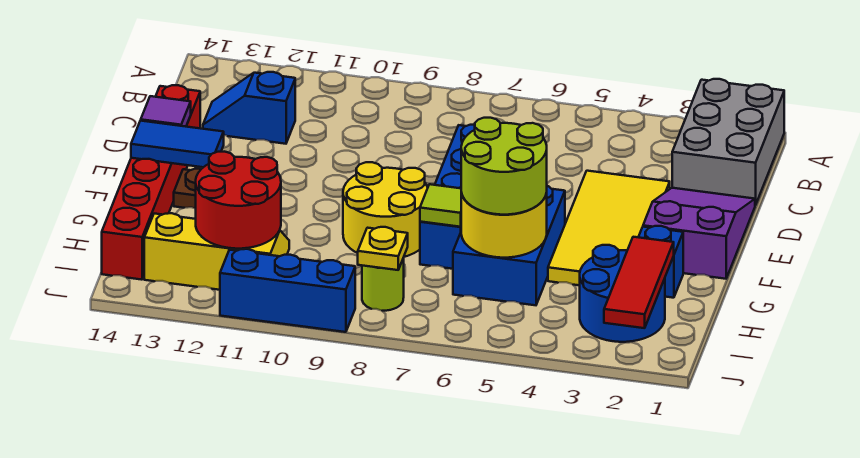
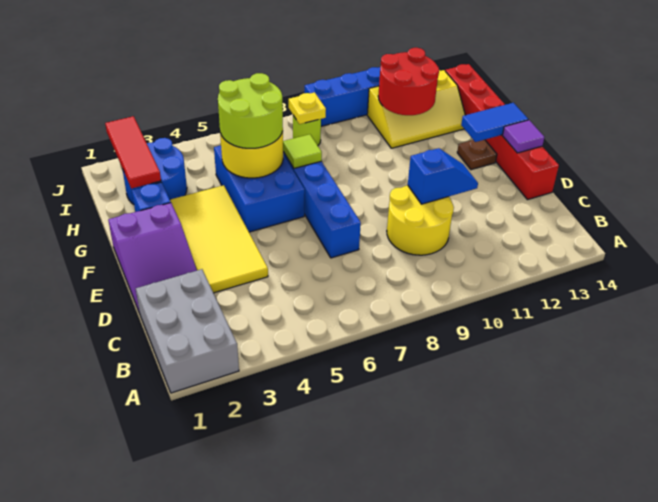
blue 1x2 slope [203,72,295,144] -> blue 1x2 slope moved to [408,148,478,204]
yellow 2x2 round brick [343,162,428,257] -> yellow 2x2 round brick moved to [387,185,454,255]

